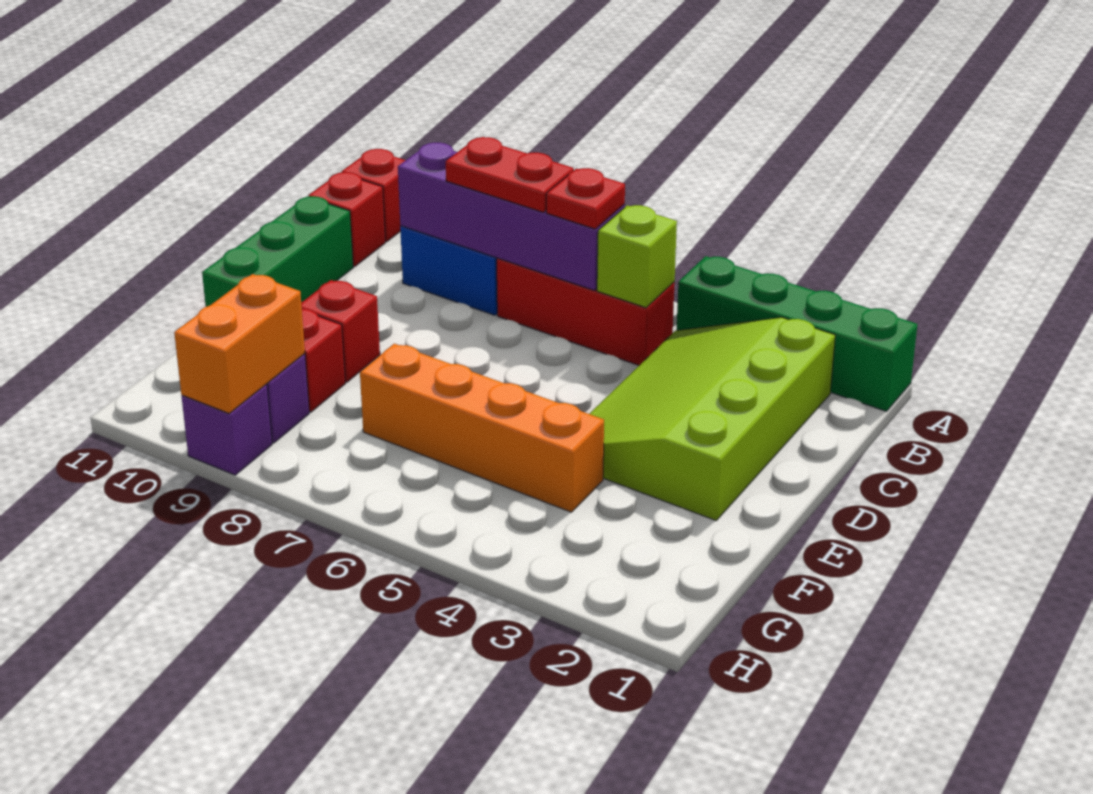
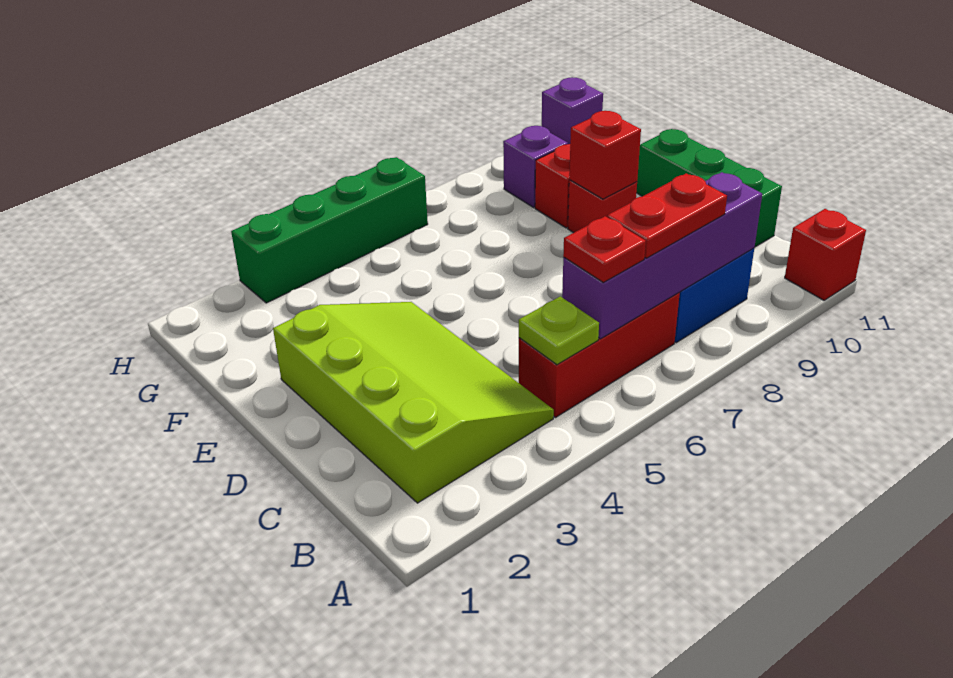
green 1x4 brick [677,256,917,411] -> green 1x4 brick moved to [231,157,428,303]
lime 1x1 brick [597,205,677,308] -> lime 1x1 plate [519,296,599,365]
red 1x1 brick [308,172,385,267] -> red 1x1 brick moved to [569,111,641,199]
orange 1x4 brick [360,344,604,512] -> none
orange 1x2 brick [174,274,305,413] -> none
purple 1x1 brick [182,384,272,475] -> purple 1x1 brick moved to [542,77,603,144]

